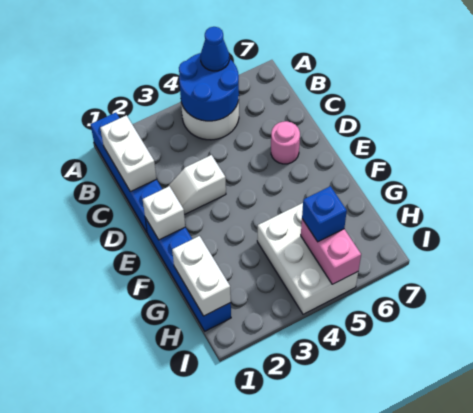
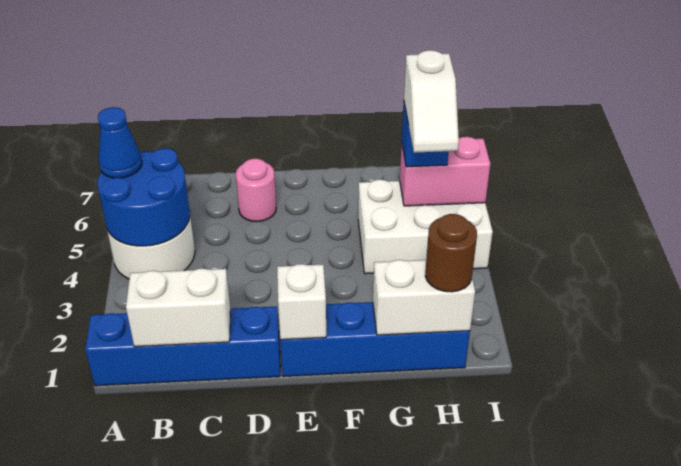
white 1x2 slope [168,155,226,215] -> white 1x2 slope moved to [404,50,459,153]
none -> brown 1x1 round brick [425,214,477,292]

